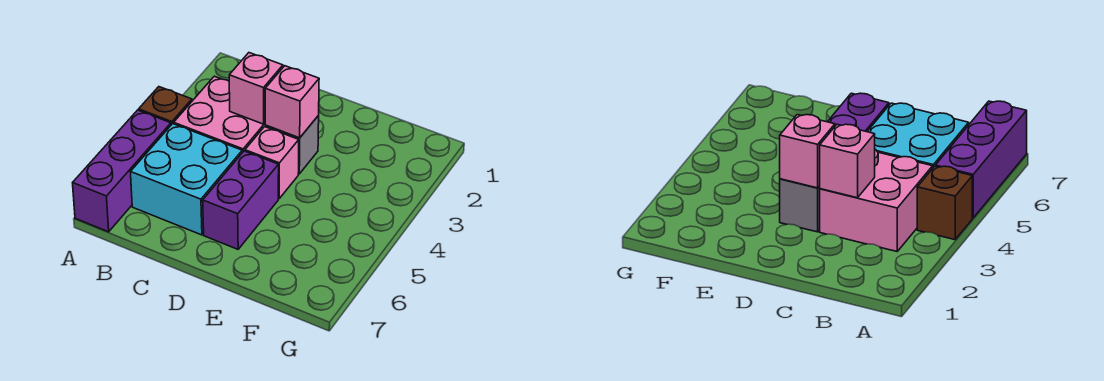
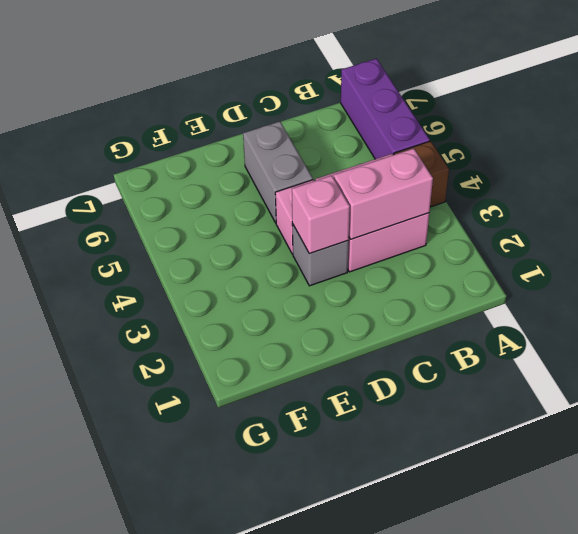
cyan 2x2 brick [131,124,242,235] -> none
pink 1x1 brick [229,53,283,124] -> pink 1x2 brick [334,148,433,239]
purple 1x2 brick [203,151,279,249] -> grey 1x2 brick [243,121,313,223]

